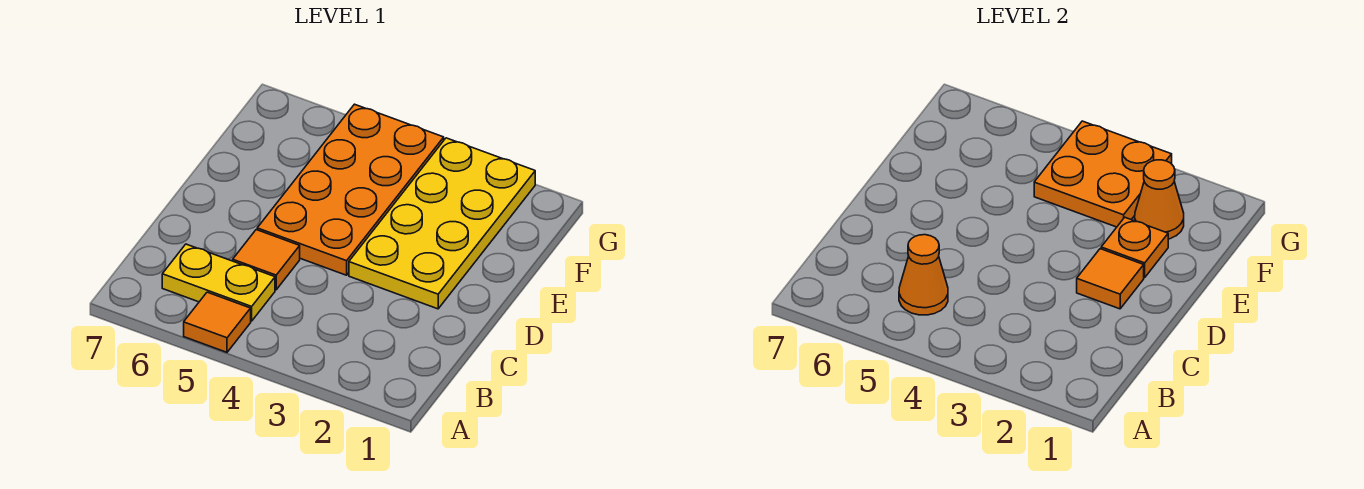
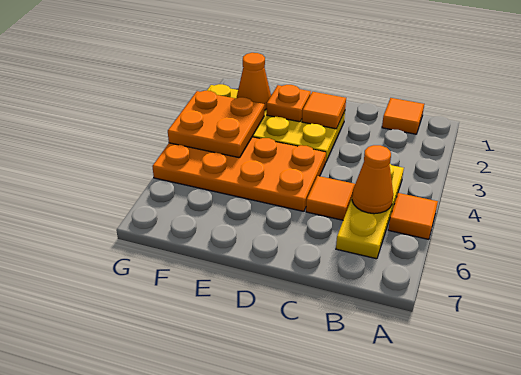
none -> orange 1x1 tile [382,98,424,134]
yellow 1x2 plate [162,244,275,321] -> yellow 1x3 plate [336,164,404,259]

